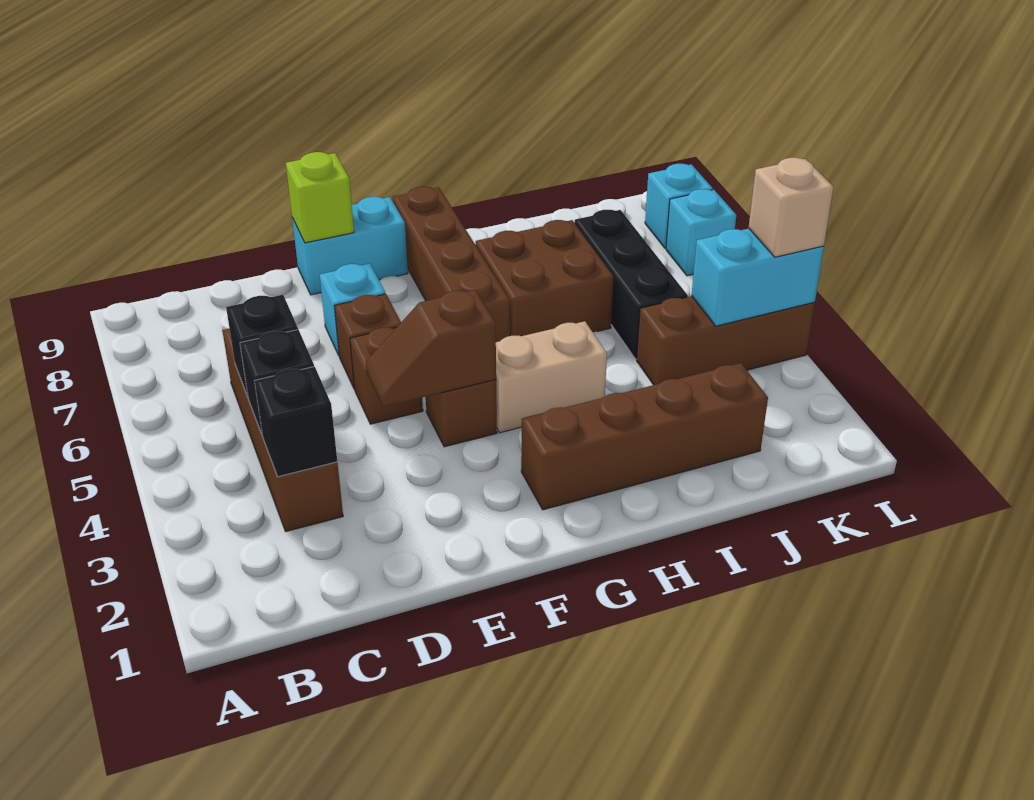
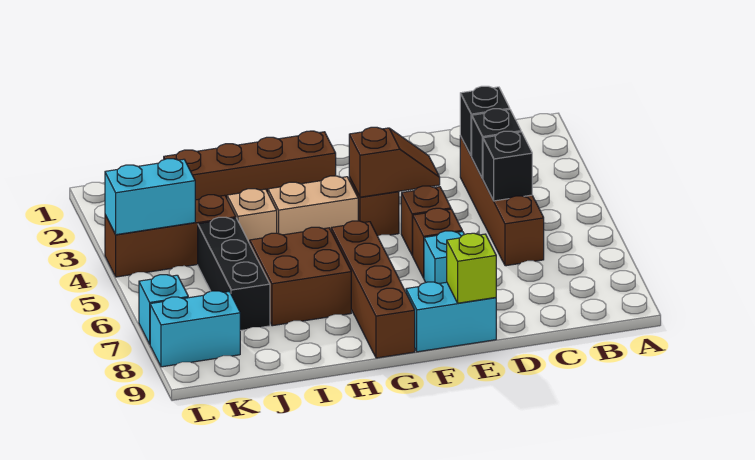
tan 1x1 brick [749,158,833,257] -> tan 1x1 brick moved to [227,189,277,243]
cyan 1x1 brick [645,164,713,248] -> cyan 1x2 brick [150,291,240,367]

